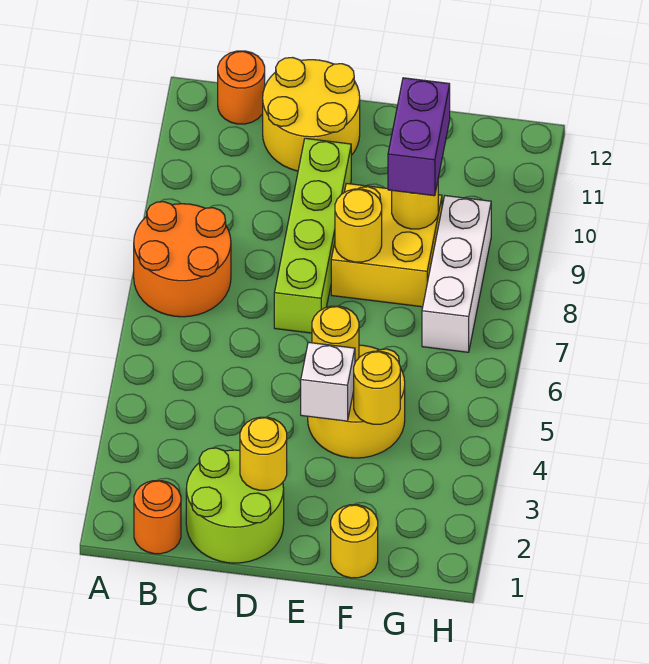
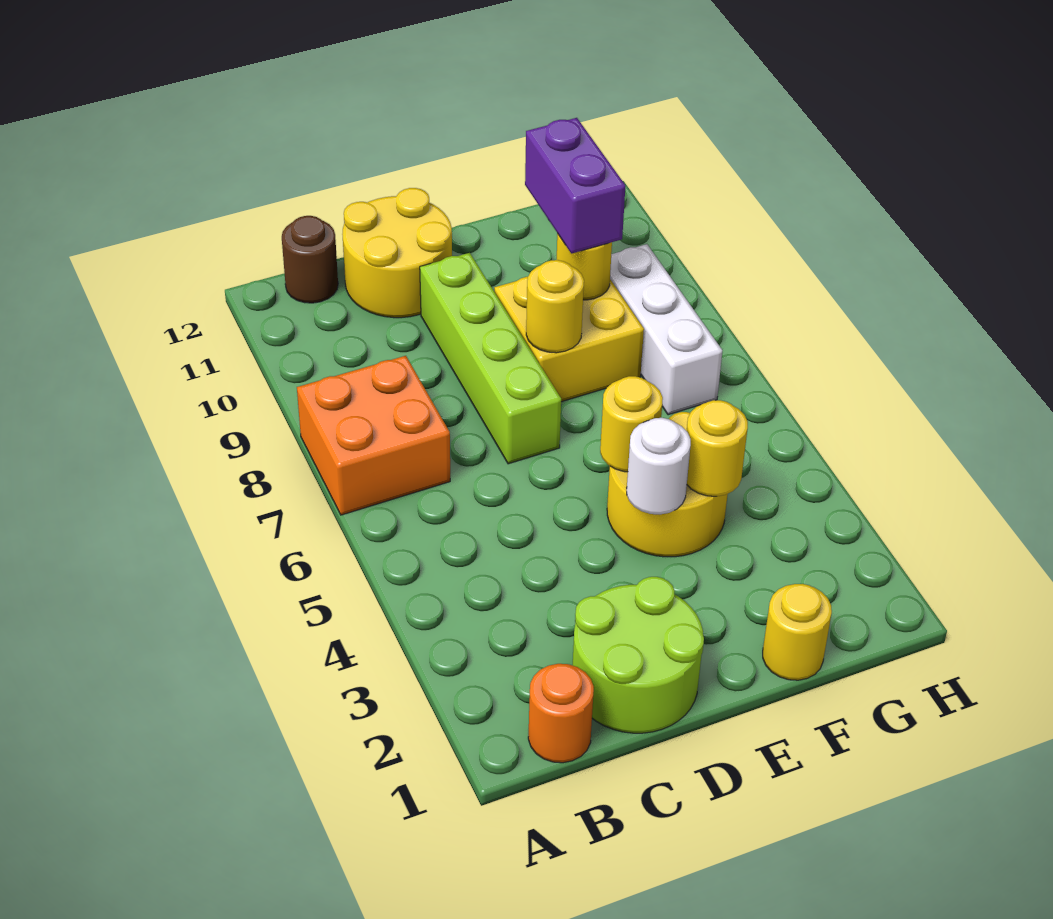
orange 2x2 round brick [134,202,231,317] -> orange 2x2 brick [297,356,450,515]
orange 1x1 round brick [218,51,265,124] -> brown 1x1 round brick [282,216,338,303]
yellow 1x1 round brick [240,417,287,490] -> none
white 1x1 brick [301,342,355,421] -> white 1x1 round brick [627,418,691,514]

